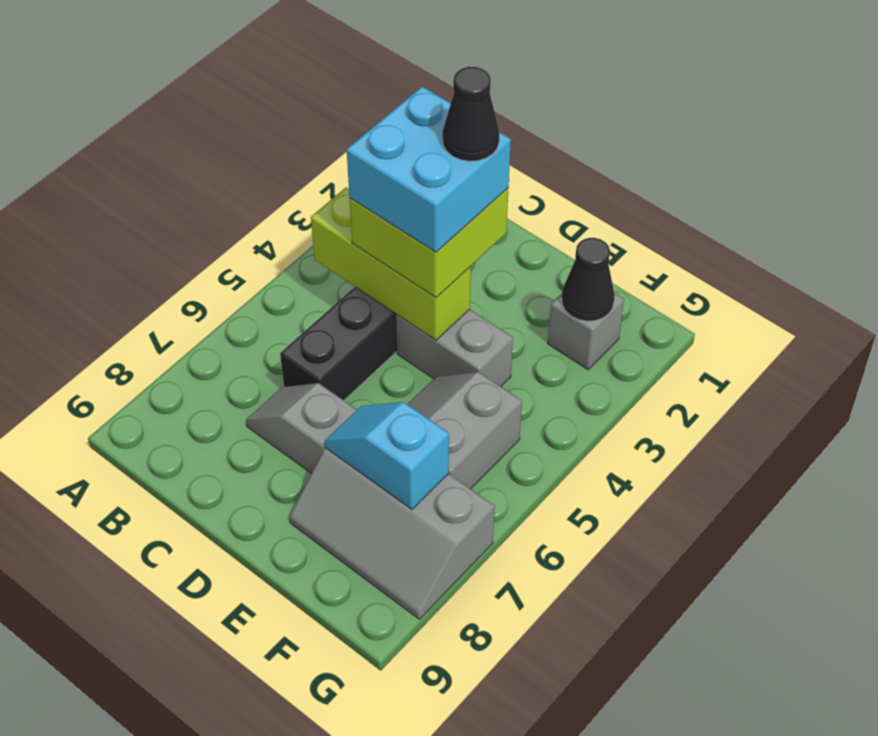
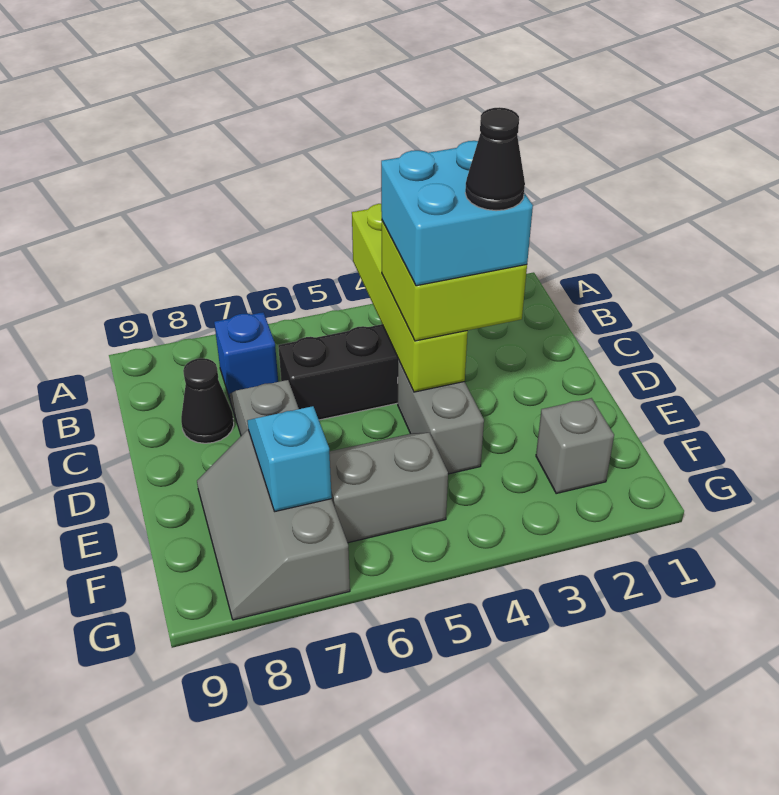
lime 1x3 brick [311,187,471,340] -> lime 1x4 brick [352,204,468,392]
none -> blue 1x1 brick [214,312,278,399]
black 1x1 cone [562,238,615,321] -> black 1x1 cone moved to [181,358,234,443]

